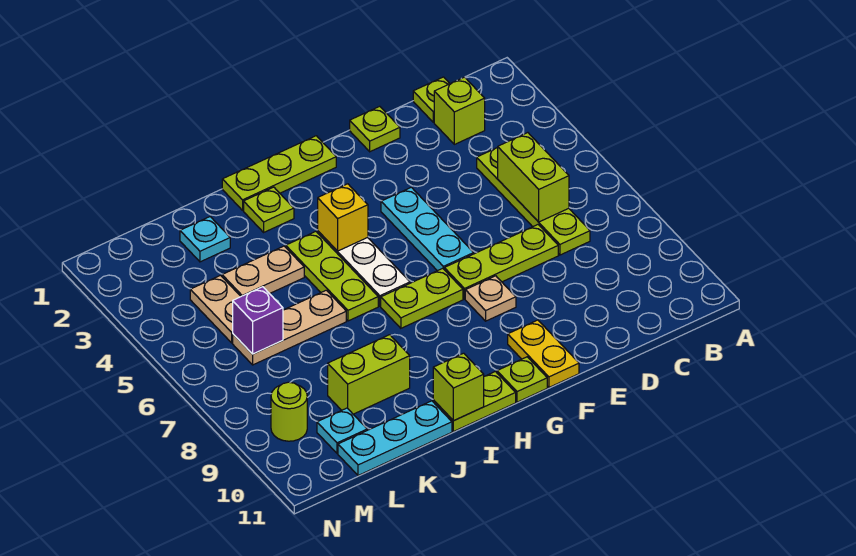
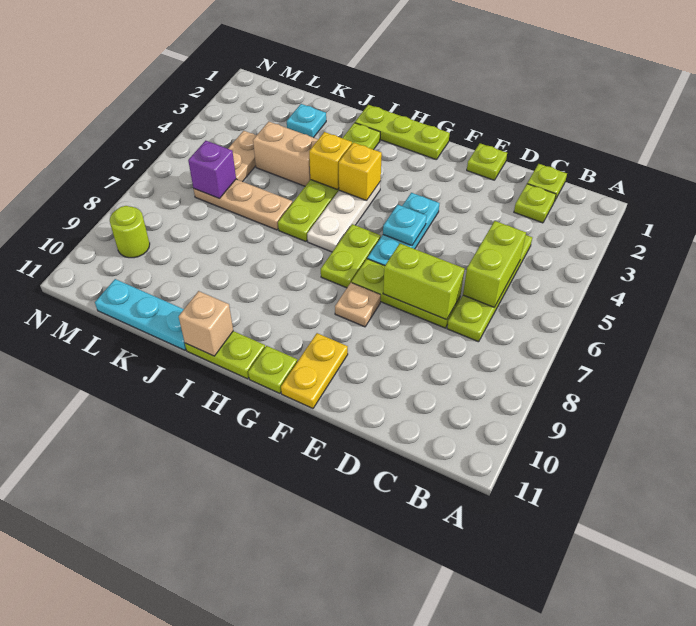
lime 1x1 brick [434,77,485,144] -> lime 1x1 plate [514,184,556,223]
lime 1x2 plate [381,268,463,328] -> lime 1x2 plate turned to [321,224,381,288]
none -> yellow 1x1 brick [309,132,352,190]
lime 1x1 brick [433,353,484,421] -> tan 1x1 brick [179,291,233,356]
tan 1x2 plate [222,246,304,296] -> tan 1x2 brick [253,122,318,186]
lime 1x2 brick [328,335,410,414] -> lime 1x2 brick moved to [383,244,465,320]
cyan 1x1 plate [317,408,367,453] -> cyan 1x1 plate moved to [383,204,427,245]

